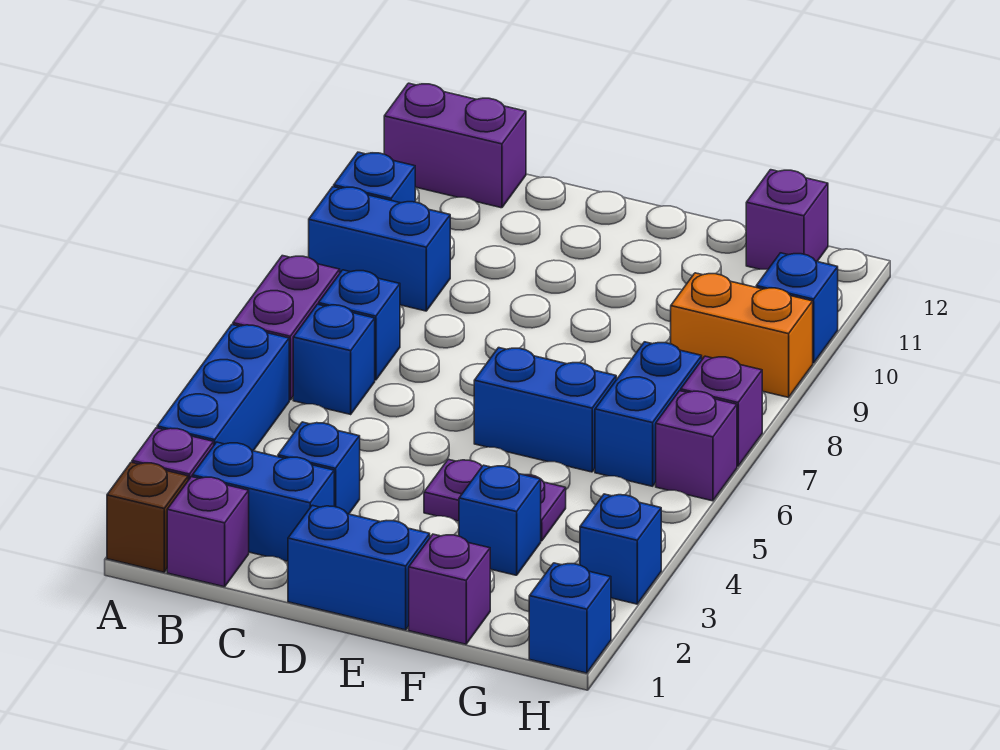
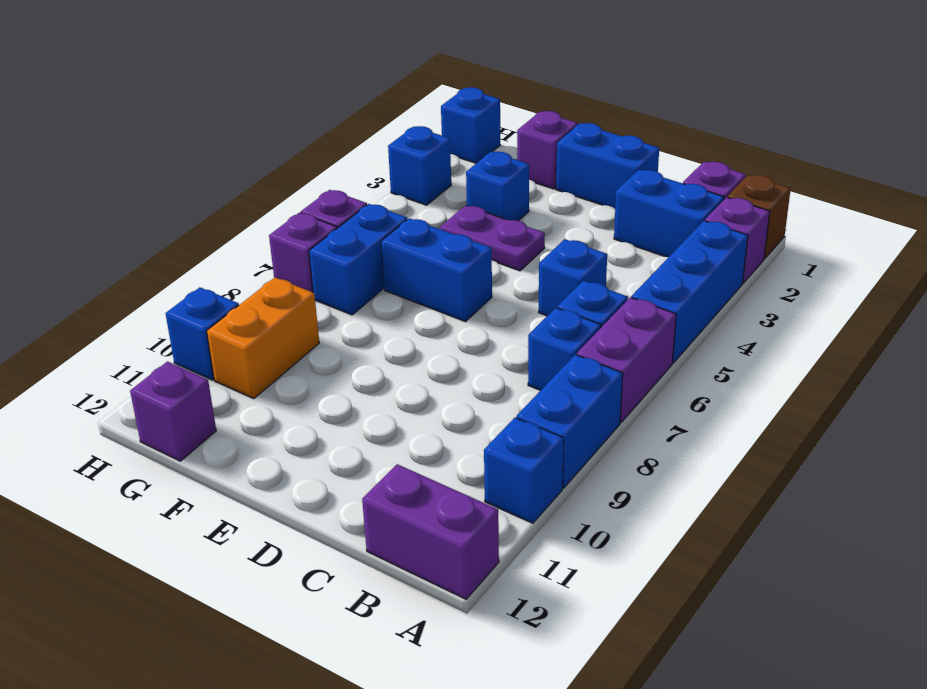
blue 1x2 brick [309,187,450,311] -> blue 1x2 brick turned to [516,355,623,488]
blue 1x1 brick [278,422,360,514] -> blue 1x1 brick moved to [539,239,607,316]
orange 1x2 brick [671,273,813,397] -> orange 1x2 brick turned to [207,278,319,399]

